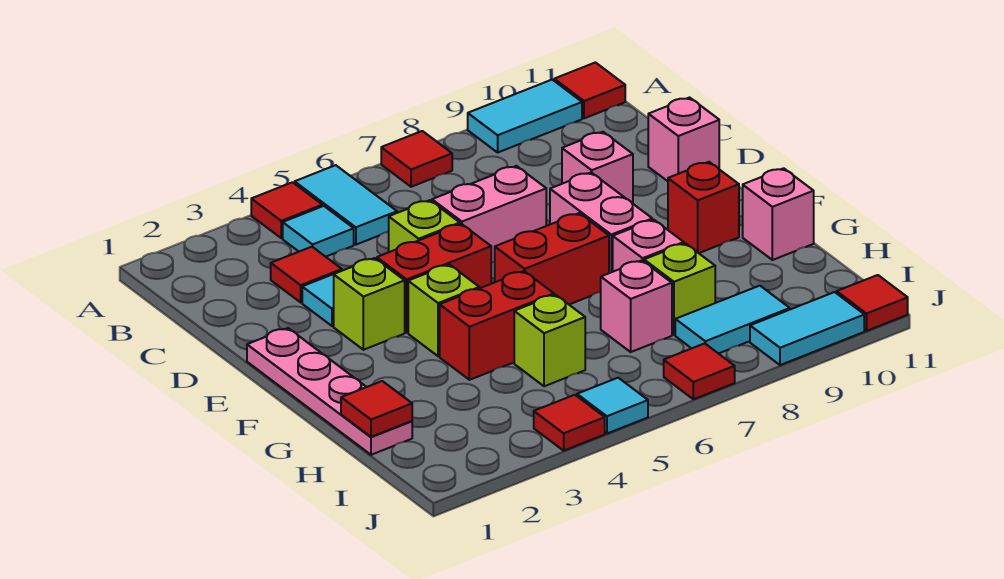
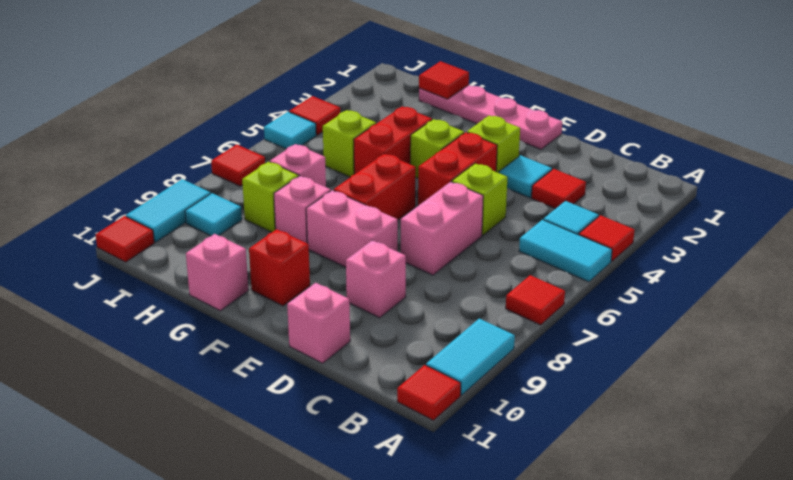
cyan 1x2 tile [675,286,790,354] -> cyan 1x1 tile [185,193,242,236]

